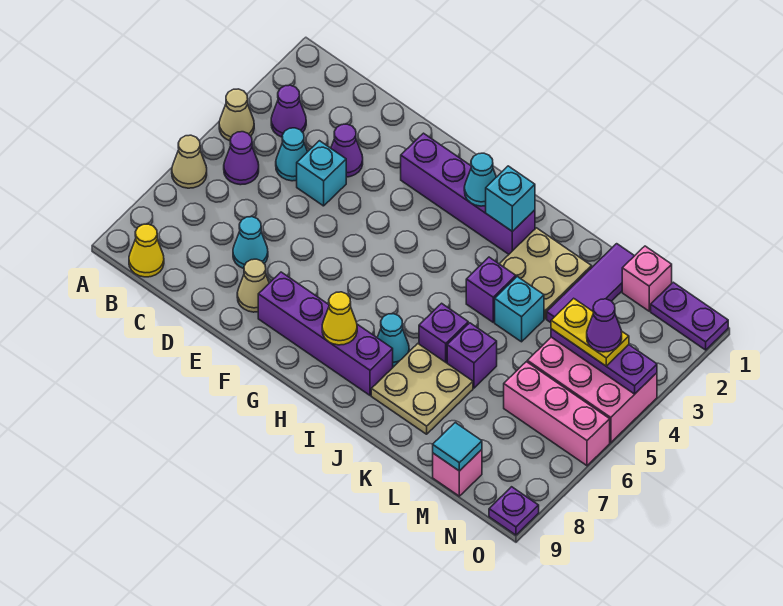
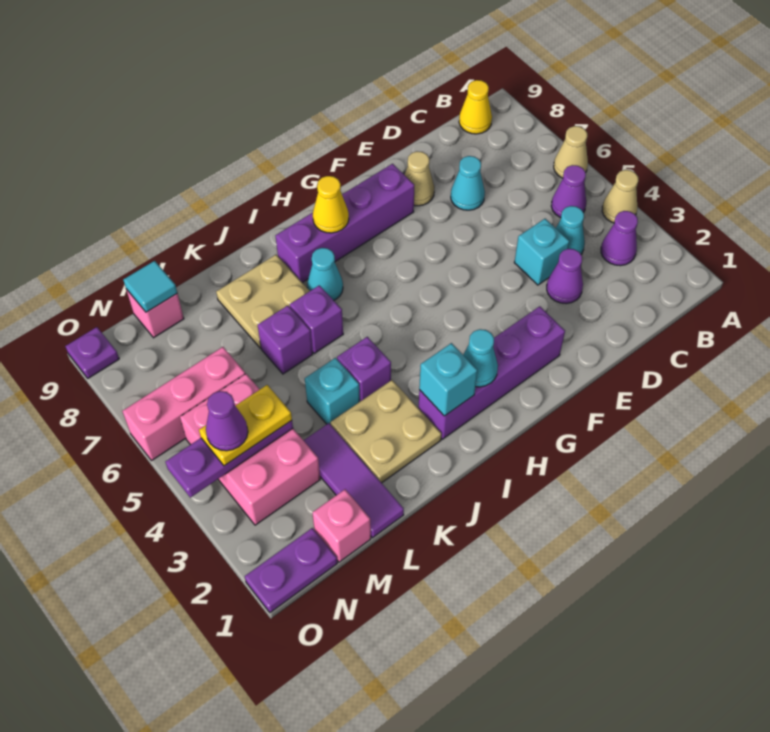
pink 2x3 brick [527,337,657,443] -> pink 2x3 brick turned to [180,374,320,525]

